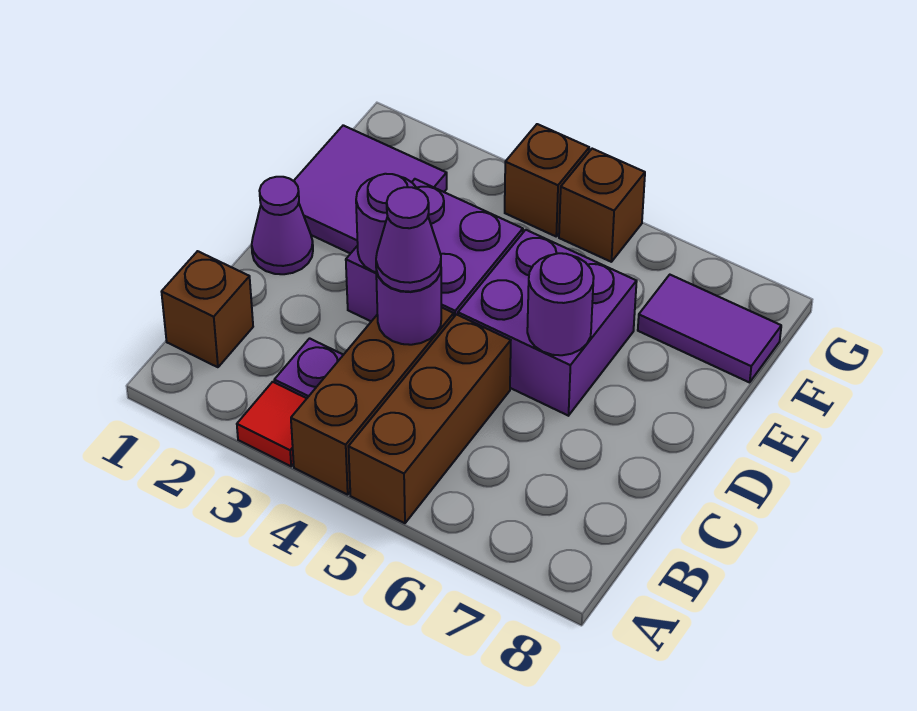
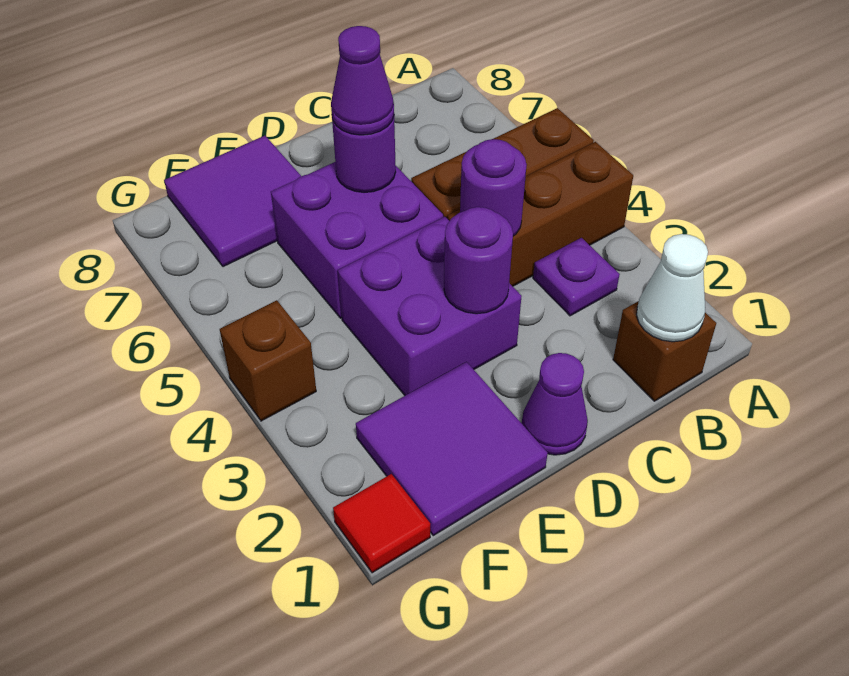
red 1x1 tile [237,382,307,466] -> red 1x1 tile moved to [333,474,430,573]
none -> white 1x1 cone [637,234,708,342]
purple 1x1 cone [376,187,441,292] -> purple 1x1 cone moved to [331,26,394,135]
purple 1x2 tile [638,275,781,382] -> purple 2x2 tile [164,136,301,267]
brown 1x1 brick [559,149,645,262] -> none

